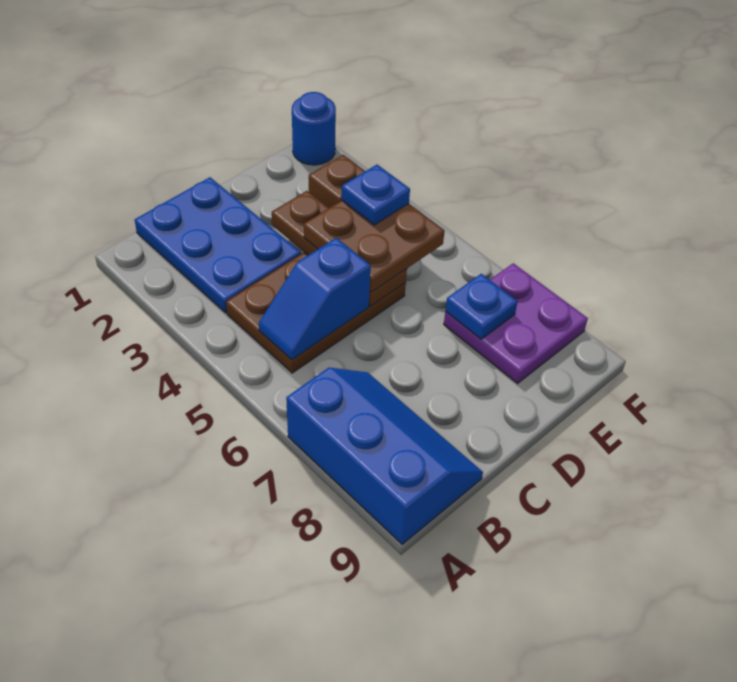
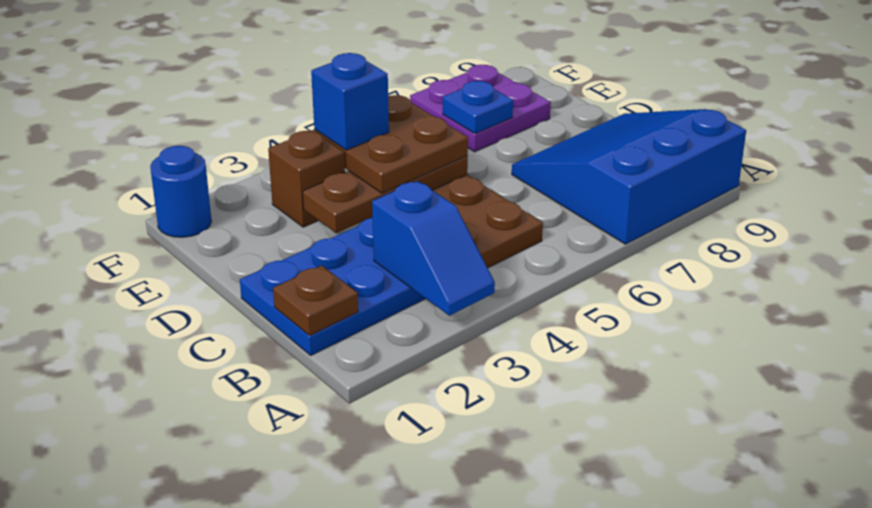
blue 2x3 slope [286,368,483,544] -> blue 3x3 slope [512,109,746,244]
none -> brown 1x1 plate [273,265,358,336]
blue 1x2 slope [259,238,371,360] -> blue 1x2 slope moved to [372,181,495,316]
blue 1x1 plate [342,165,410,225] -> blue 1x1 brick [311,53,389,150]

